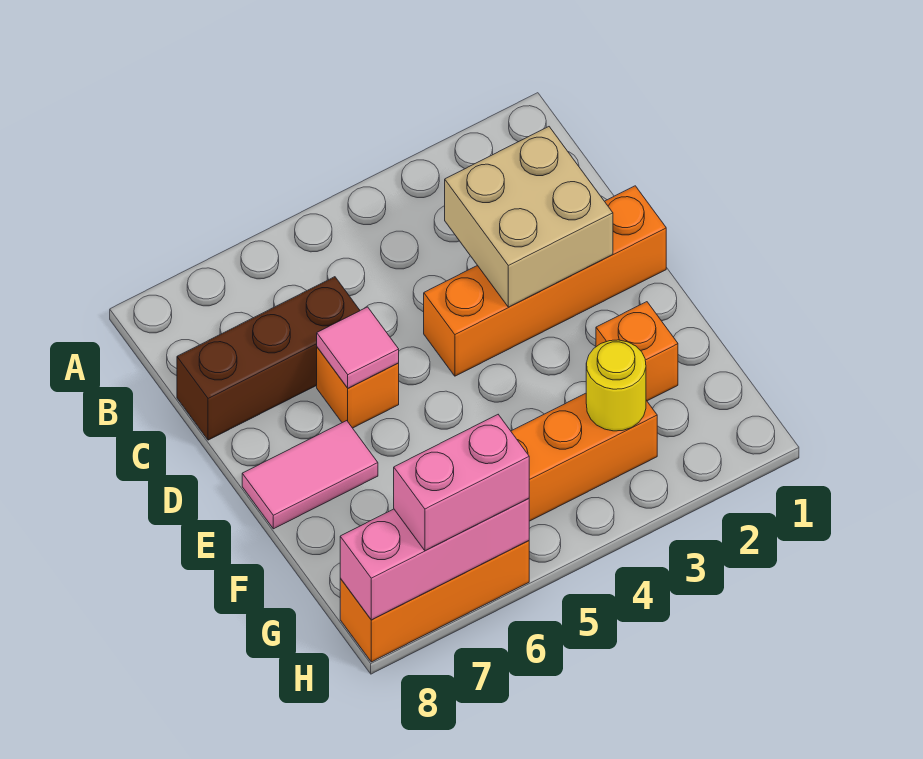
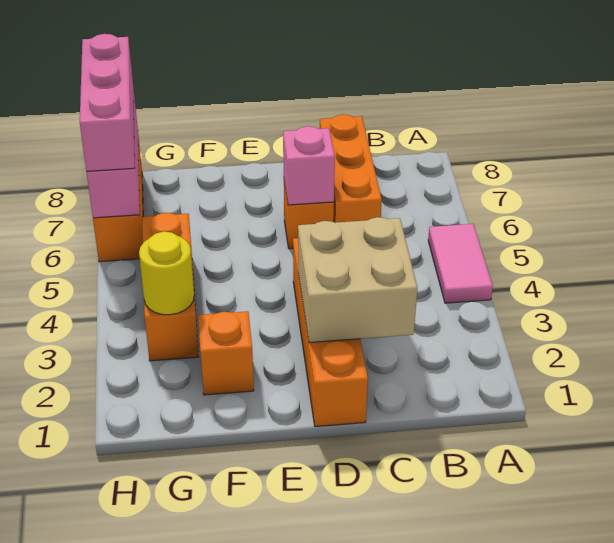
brown 1x3 brick [177,277,360,440] -> orange 1x3 brick [320,114,382,223]
pink 1x1 tile [317,307,399,388] -> pink 1x1 brick [283,126,335,205]
pink 1x2 tile [242,421,378,529] -> pink 1x2 tile moved to [428,224,493,303]
pink 1x2 brick [394,415,529,551] -> pink 1x3 brick [80,34,135,171]

